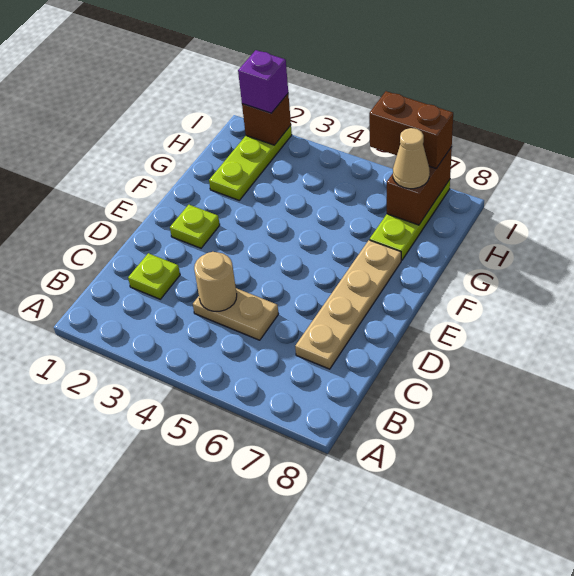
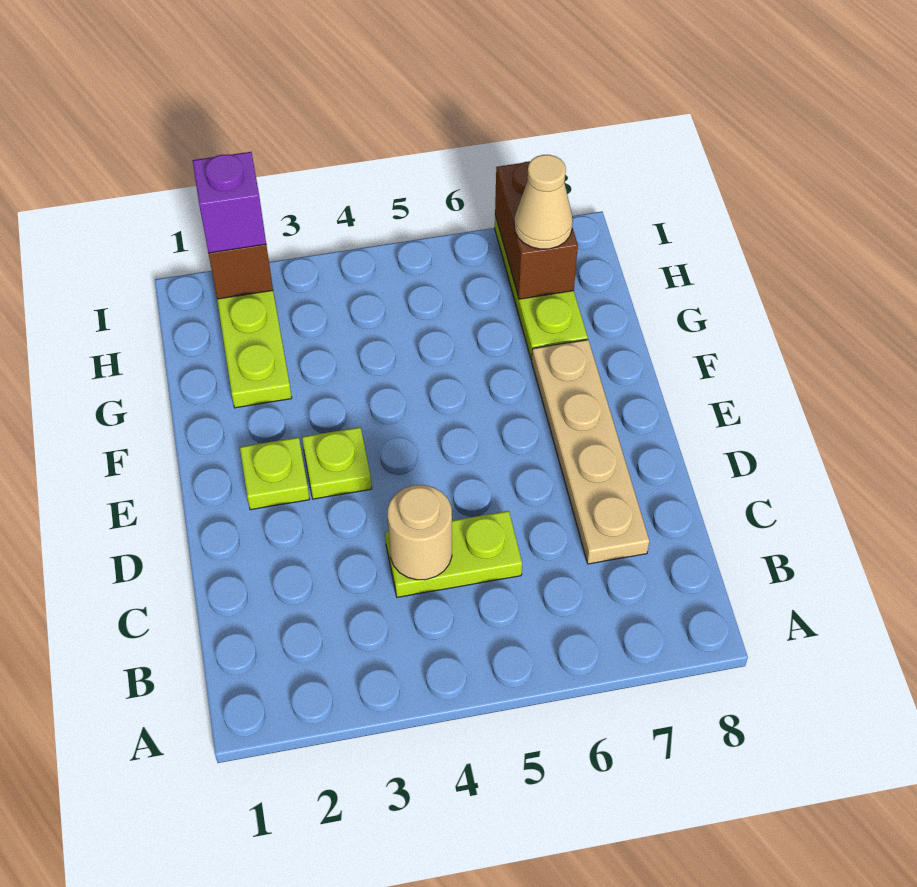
lime 1x1 plate [128,253,180,299] -> lime 1x1 plate moved to [302,427,372,499]
tan 1x2 plate [193,288,278,340] -> lime 1x2 plate [385,511,522,597]
brown 1x2 brick [369,91,453,168] -> none

